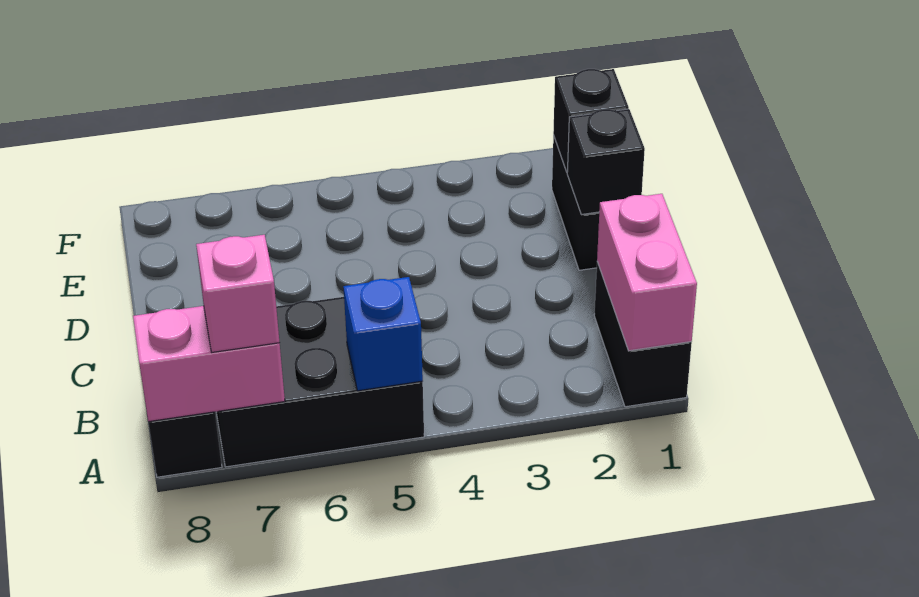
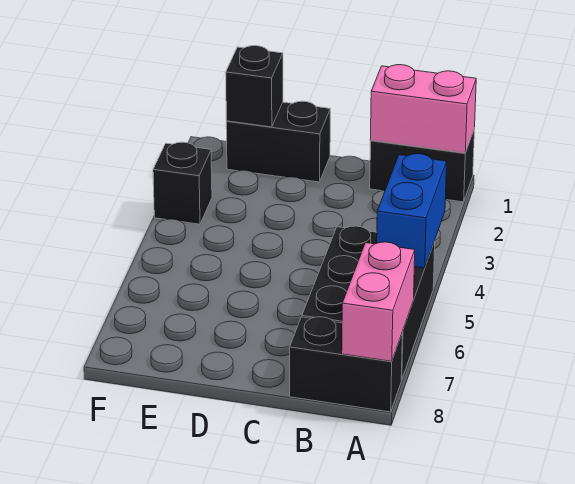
blue 1x1 brick [343,277,423,391] -> blue 1x2 brick [377,154,447,268]
pink 1x1 brick [196,235,280,352] -> none
black 1x1 brick [567,109,645,214] -> black 1x1 brick moved to [153,142,212,224]

